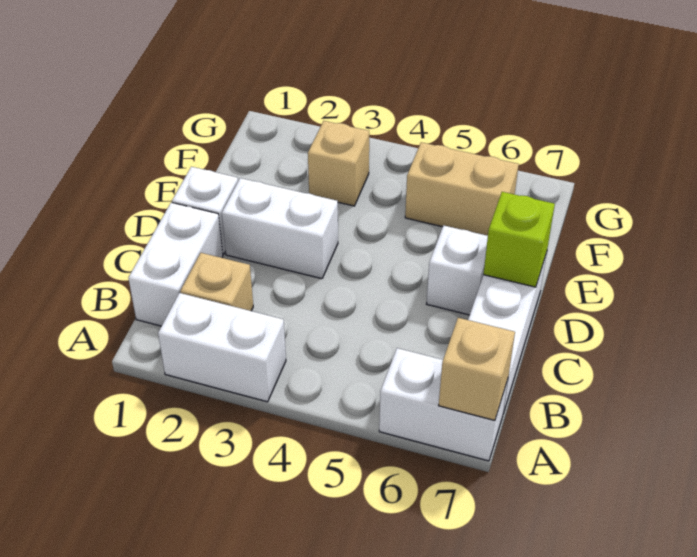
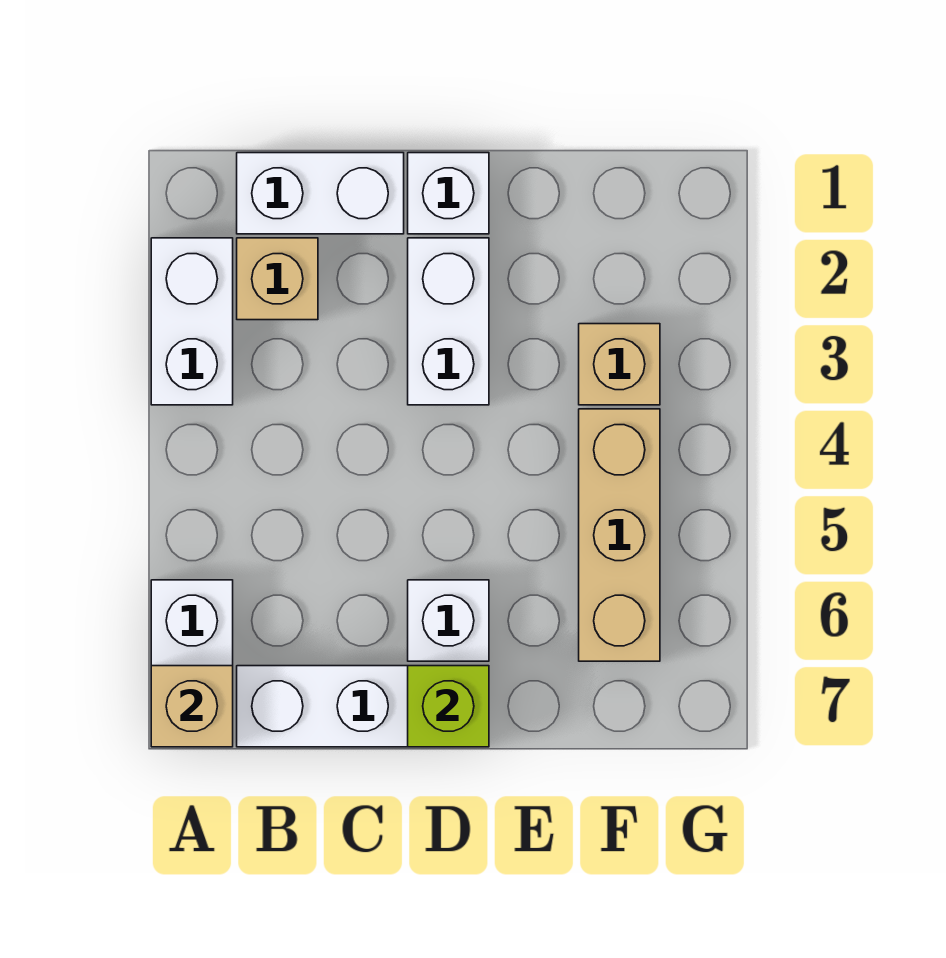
tan 1x2 brick [405,142,519,236] -> tan 1x3 brick [579,409,660,661]

